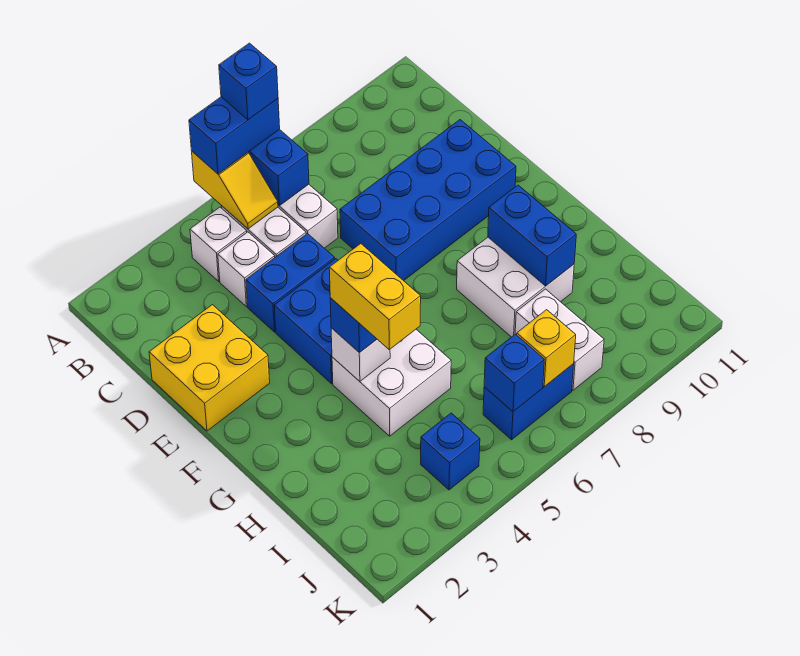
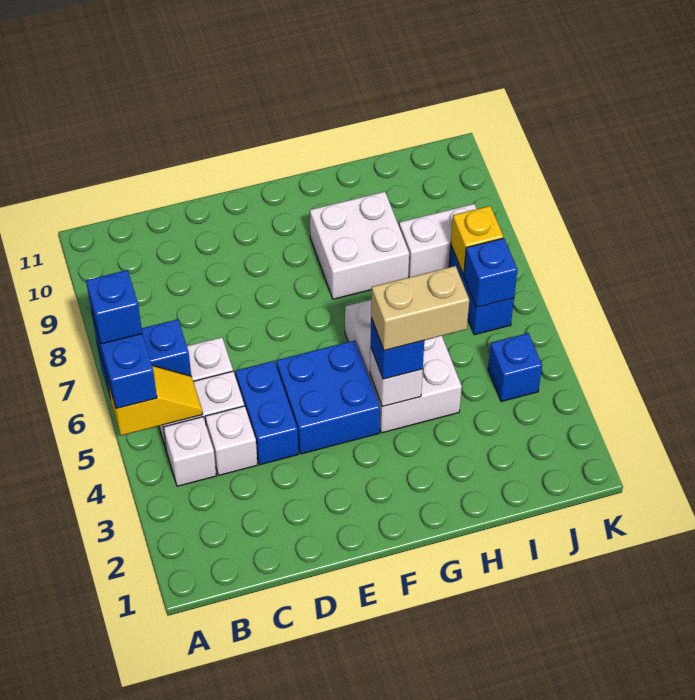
yellow 2x2 brick [149,305,270,431] -> none
blue 2x4 brick [340,120,516,281] -> none
white 2x2 brick [332,330,451,436] -> white 2x3 brick [345,300,462,433]
yellow 1x2 brick [329,244,421,349] -> tan 1x2 brick [371,266,469,351]
blue 1x2 brick [488,185,576,286] -> none

